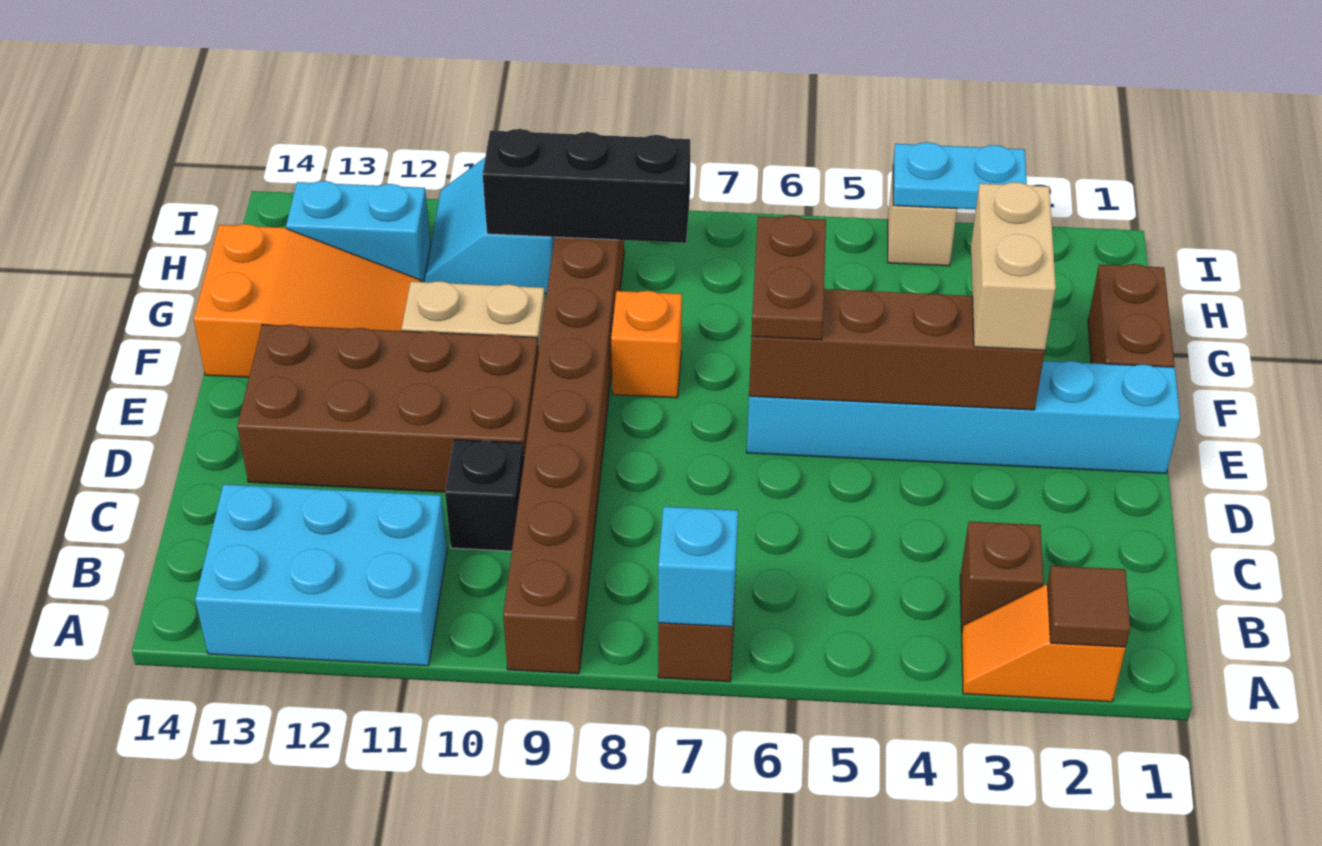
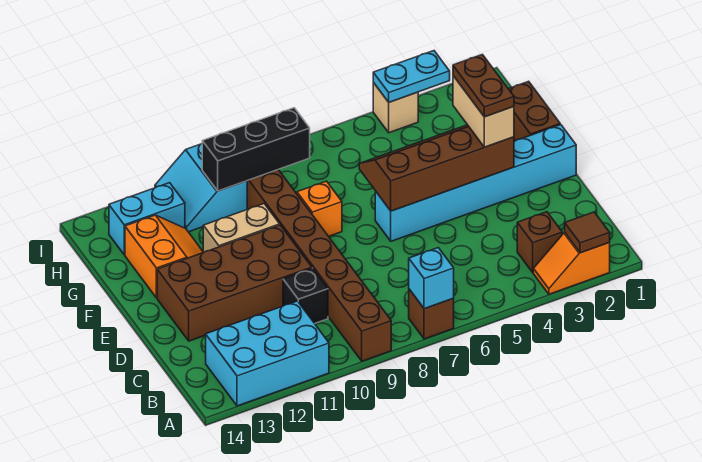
brown 1x2 plate [751,216,826,340] -> brown 1x2 plate moved to [453,55,514,117]
orange 2x3 slope [194,224,421,377] -> orange 2x2 slope [125,215,204,298]

